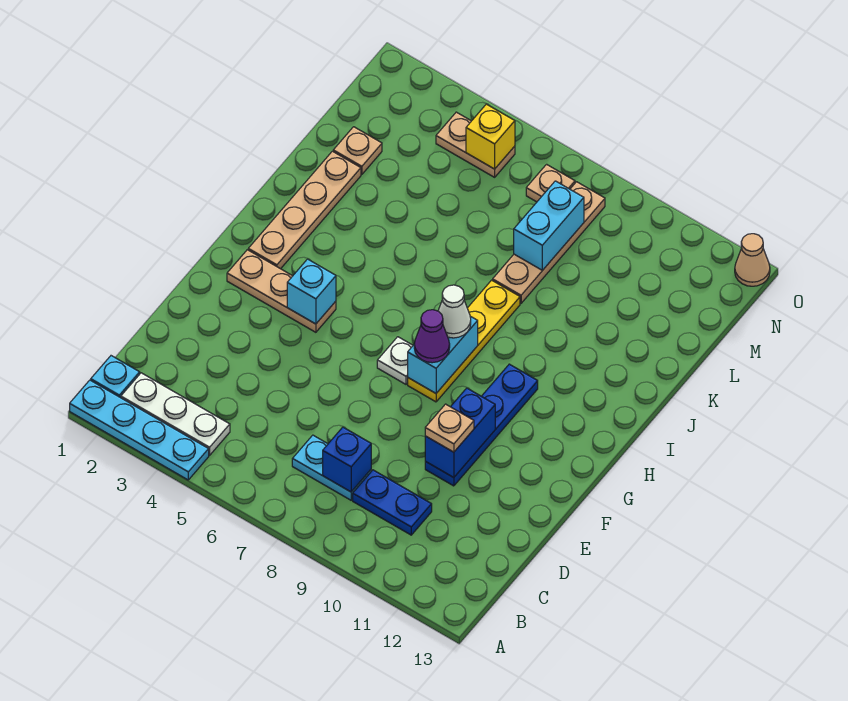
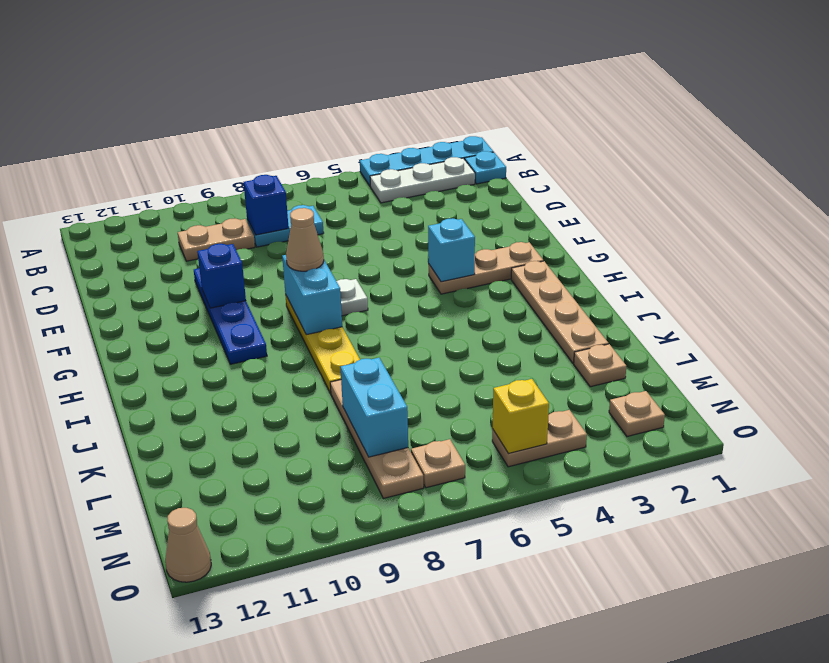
blue 1x2 plate [353,470,432,535] -> tan 1x2 plate [178,218,255,261]
blue 1x2 brick [425,388,495,478] -> blue 1x1 brick [197,244,246,308]
tan 1x1 plate [425,404,474,452] -> tan 1x1 plate moved to [609,391,665,437]
purple 1x1 cone [414,310,450,363] -> tan 1x1 cone [286,208,324,271]
white 1x1 cone [438,285,471,338] -> none

